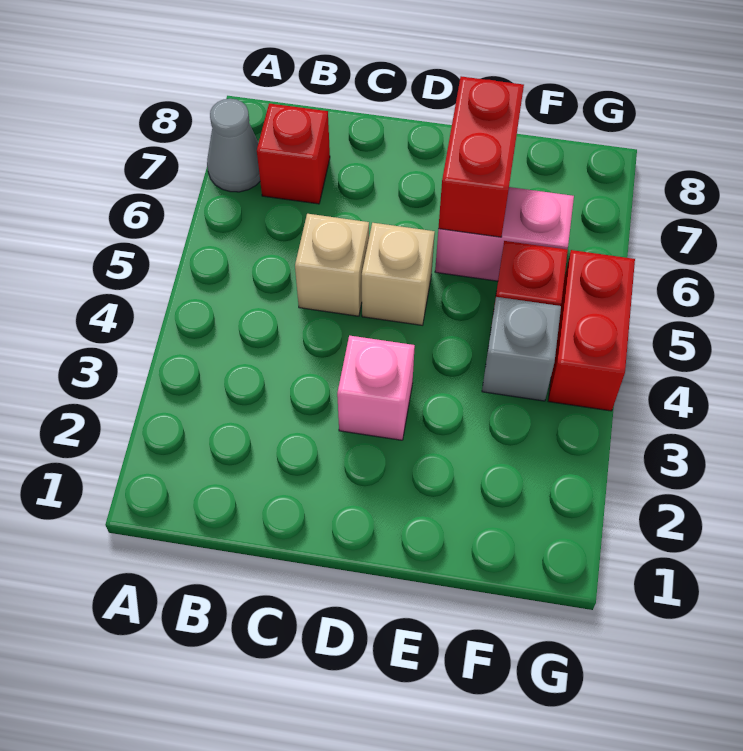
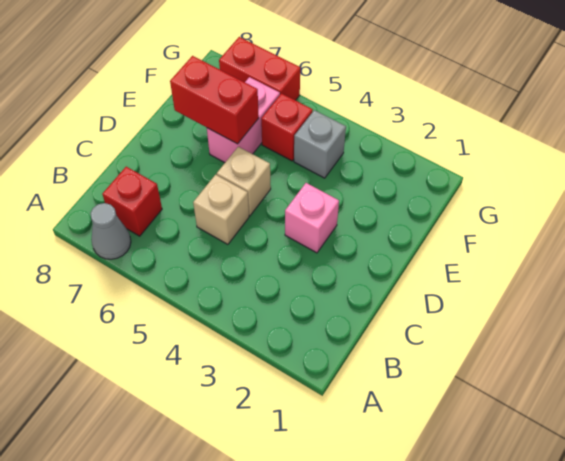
red 1x2 brick [548,250,635,411] -> red 1x2 brick moved to [219,37,300,100]

